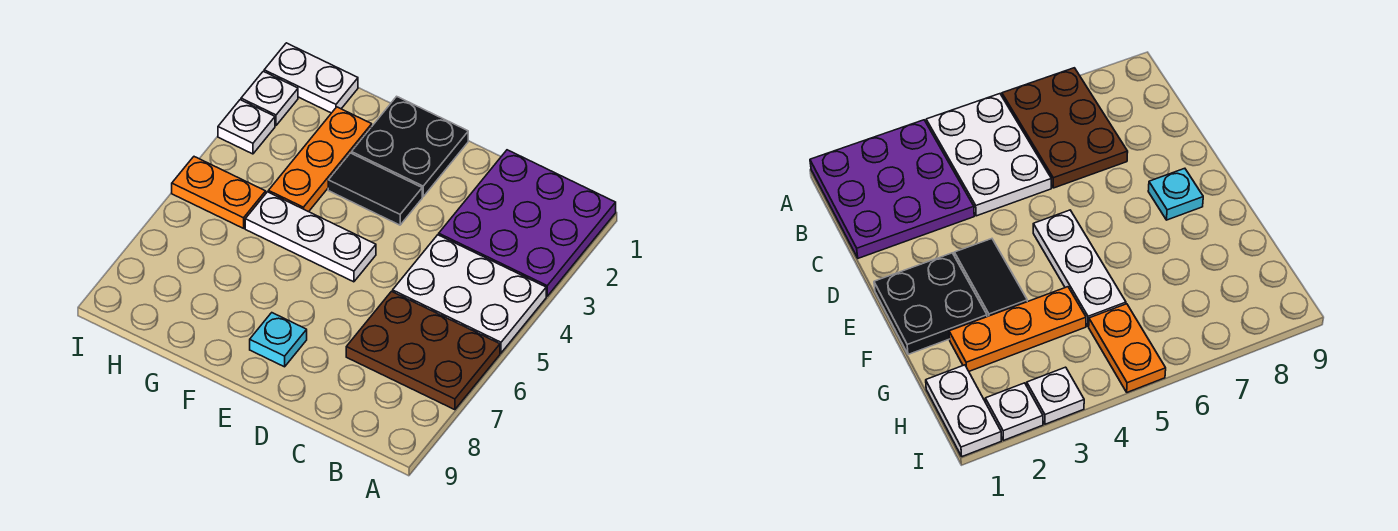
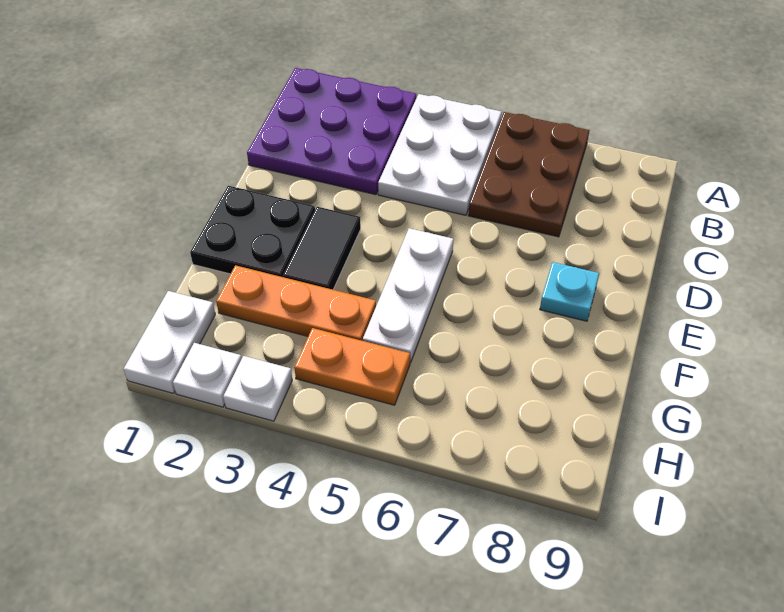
orange 1x2 plate [172,157,266,228] -> orange 1x2 plate turned to [294,328,410,405]

